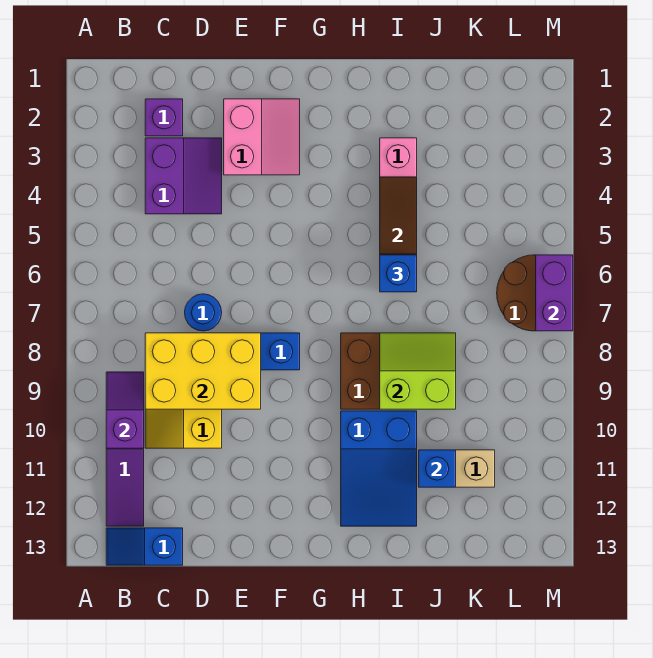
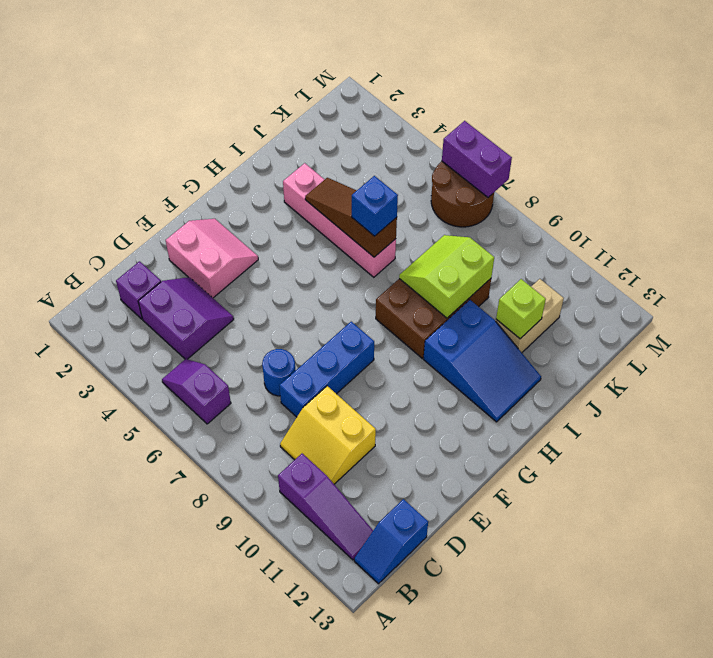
purple 1x2 slope [106,372,144,448] -> purple 1x2 slope moved to [162,359,231,424]
yellow 2x3 brick [145,333,261,409] -> none
blue 1x1 brick [419,450,456,487] -> lime 1x1 brick [496,279,546,339]

